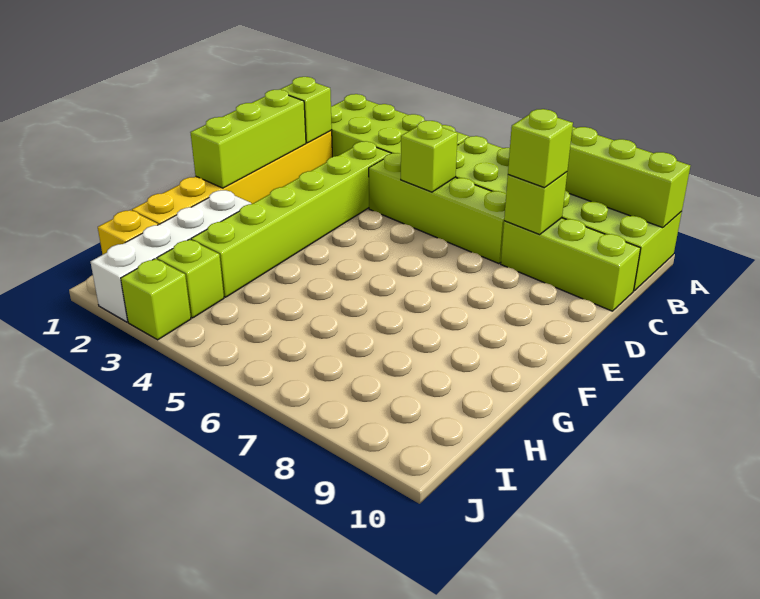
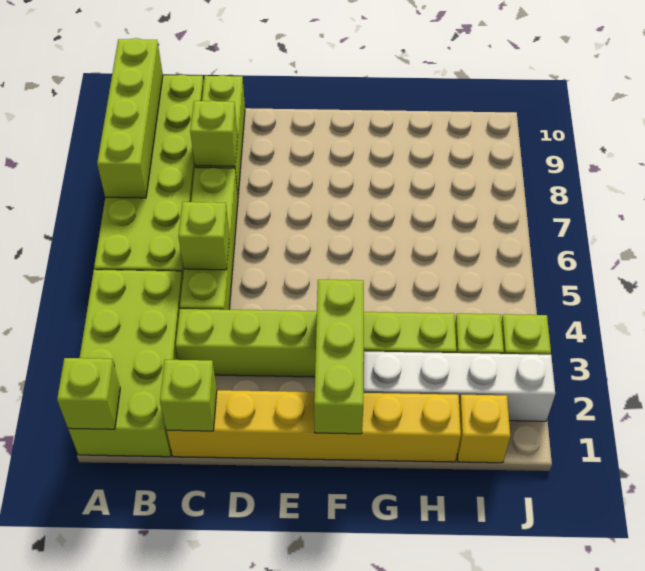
lime 1x1 brick [508,109,573,188] -> lime 1x1 brick moved to [57,358,120,429]
lime 1x3 brick [190,89,306,188] -> lime 1x3 brick turned to [314,280,364,434]

